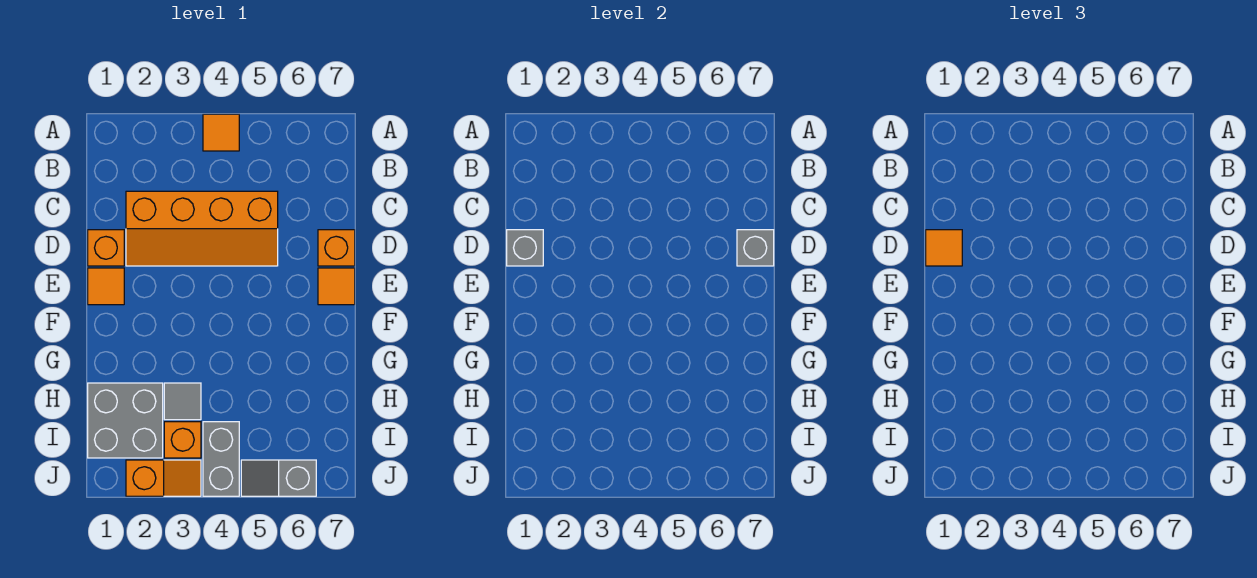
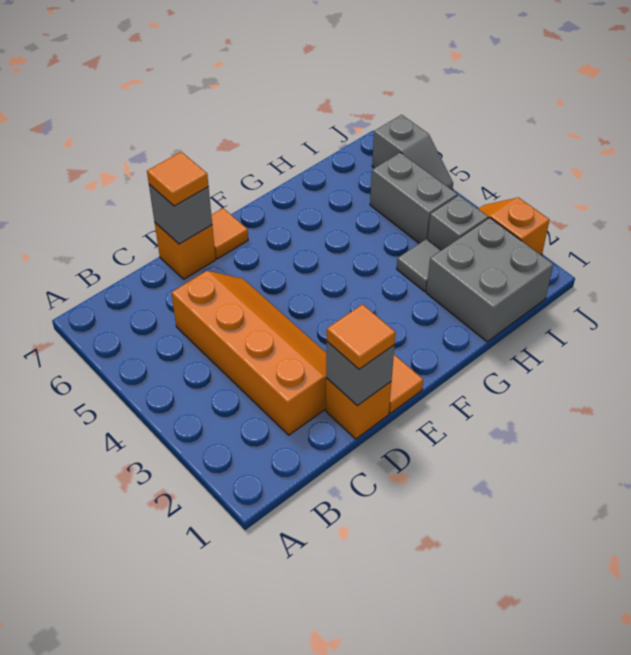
orange 1x1 tile [203,114,239,151] -> orange 1x1 tile moved to [147,152,209,206]
orange 1x1 brick [164,422,201,458] -> grey 1x1 brick [428,195,488,250]
grey 1x2 brick [203,422,239,496] -> grey 1x2 brick turned to [370,152,458,243]

